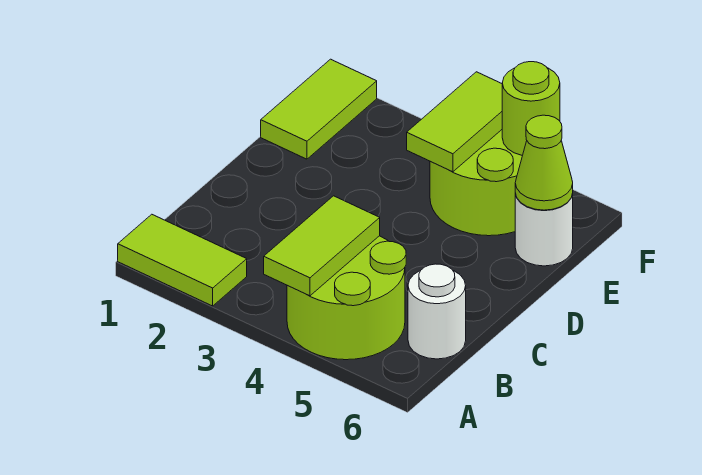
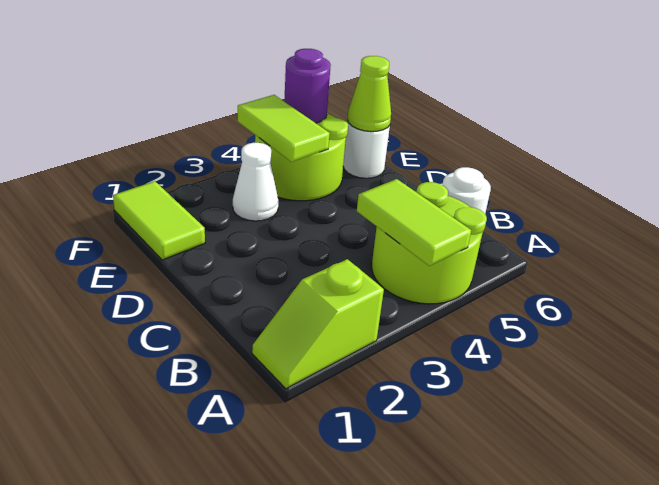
lime 1x2 tile [118,214,247,306] -> lime 1x2 slope [252,259,384,389]
none -> white 1x1 cone [233,143,279,221]
lime 1x1 round brick [502,62,560,156] -> purple 1x1 round brick [284,49,331,123]

